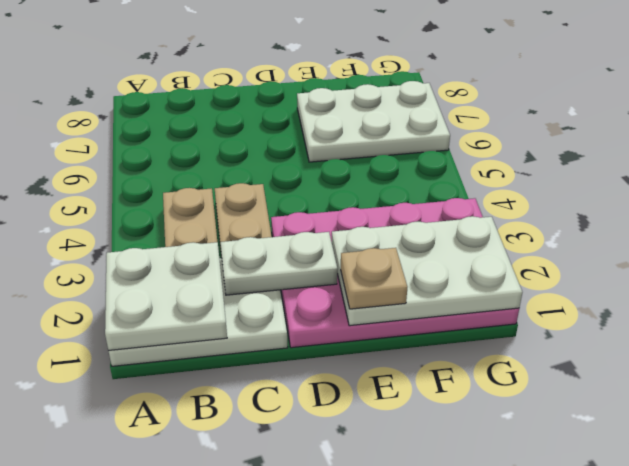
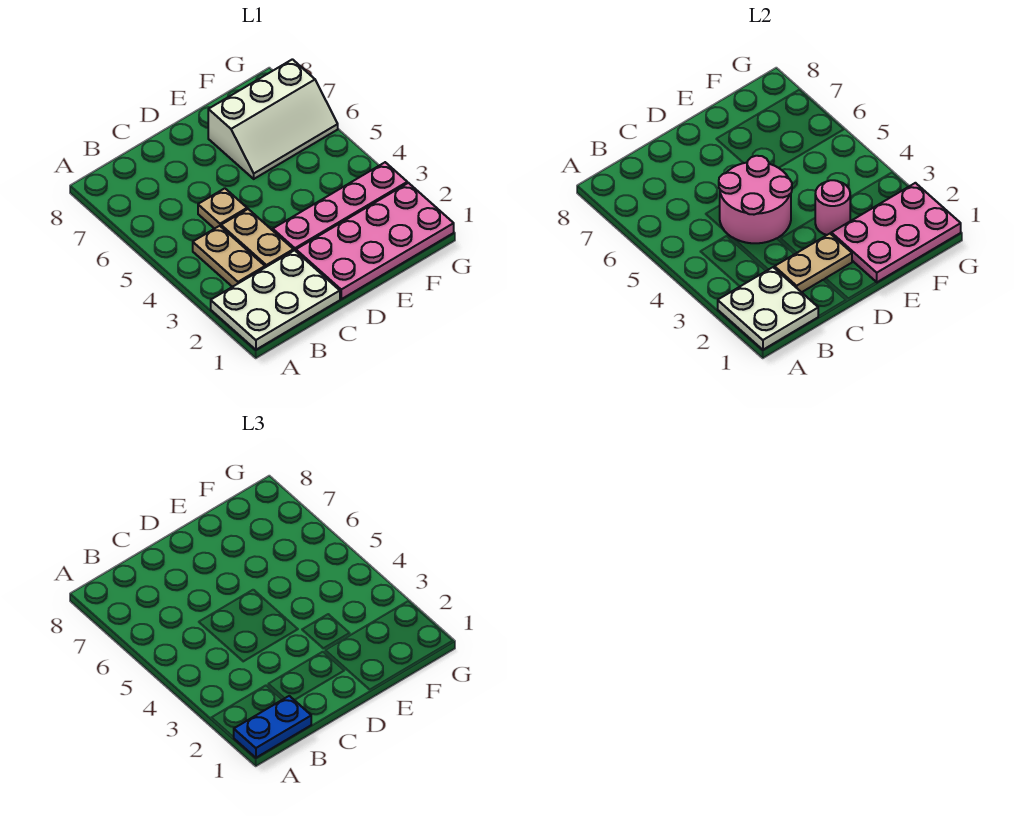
none -> blue 1x2 plate [234,696,311,758]
white 1x2 plate [220,232,337,295] -> tan 1x2 plate [774,234,852,292]
none -> pink 2x2 round brick [719,156,792,243]
white 2x3 plate [332,216,522,326] -> pink 2x3 plate [831,183,961,282]
tan 1x1 plate [341,248,407,309] -> tan 1x1 plate moved to [198,188,247,229]
none -> pink 1x1 round brick [815,180,850,235]
white 2x3 plate [297,81,450,162] -> white 2x3 slope [208,59,338,179]

